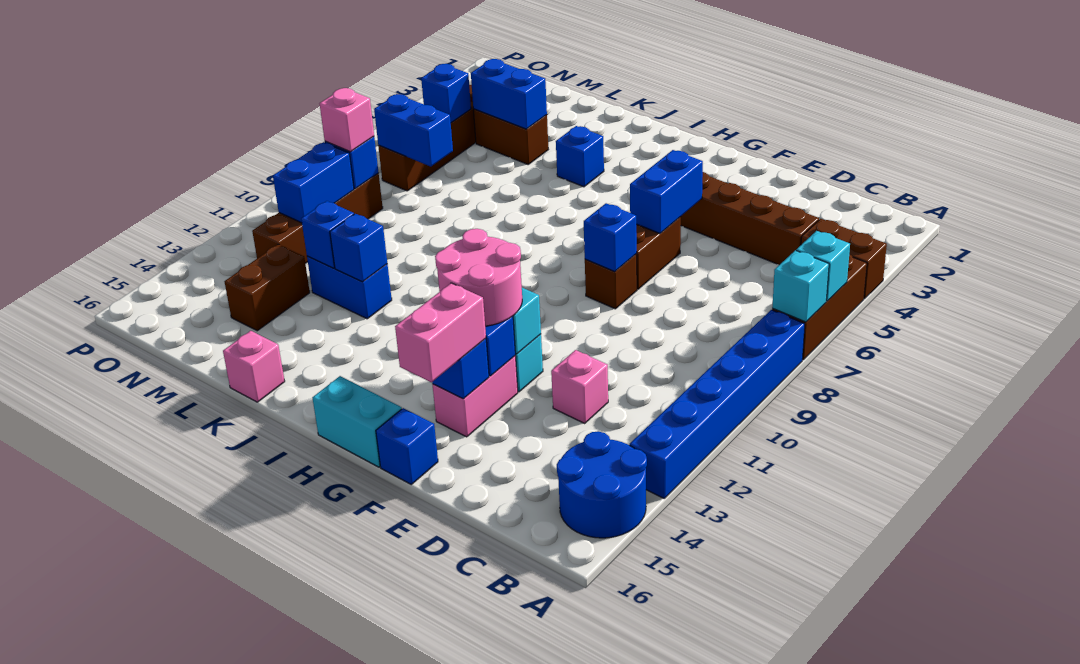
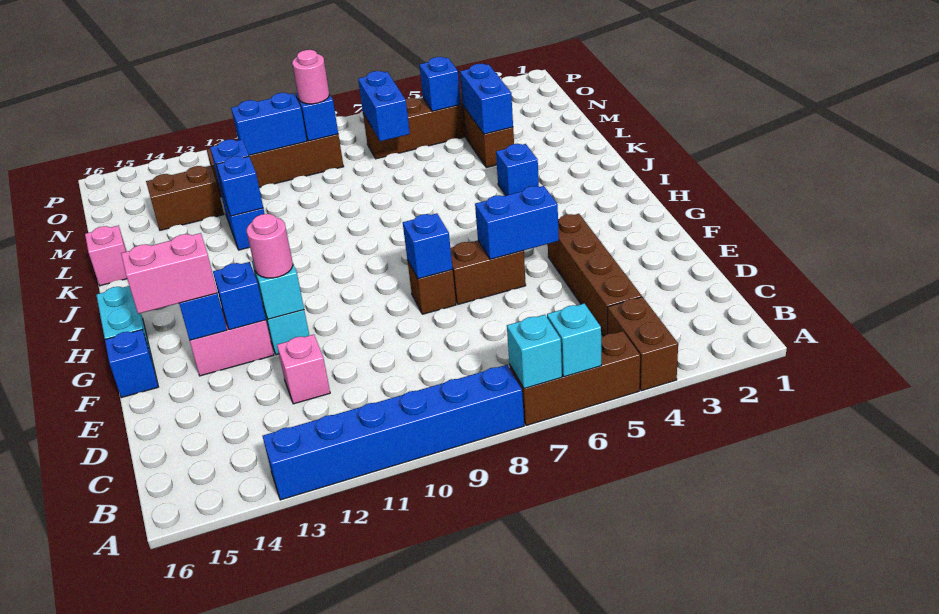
blue 2x2 round brick [557,431,647,538] -> none
pink 2x2 round brick [435,229,522,326] -> pink 1x1 round brick [247,214,293,278]
pink 1x1 brick [320,88,374,152] -> pink 1x1 round brick [292,50,329,104]

